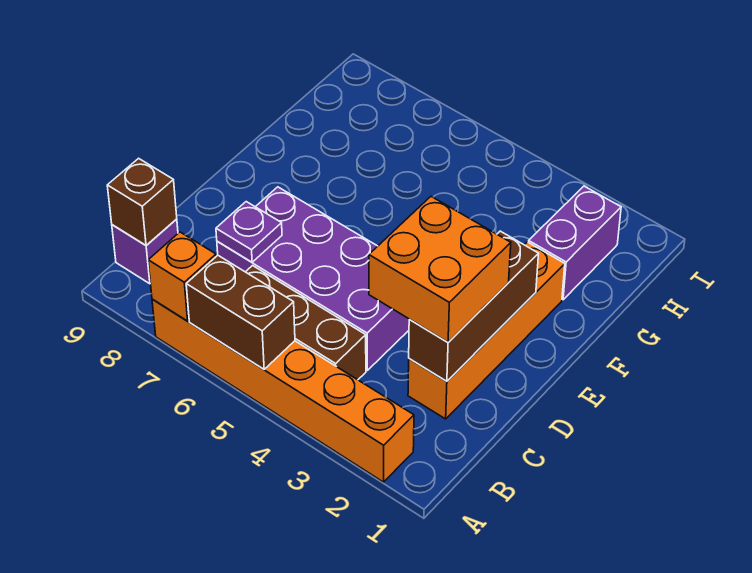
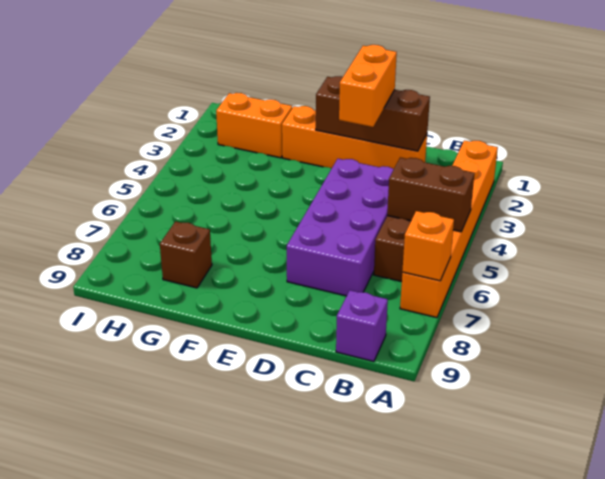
brown 1x2 brick [186,255,295,369] -> brown 1x2 brick turned to [387,157,474,232]
brown 1x1 brick [107,158,177,245] -> brown 1x1 brick moved to [160,221,212,288]
orange 2x2 brick [369,197,511,342] -> orange 1x2 brick [339,45,397,127]
purple 1x1 plate [216,202,282,262] -> none
purple 1x2 brick [528,186,621,300] -> orange 1x2 brick [216,93,292,158]

